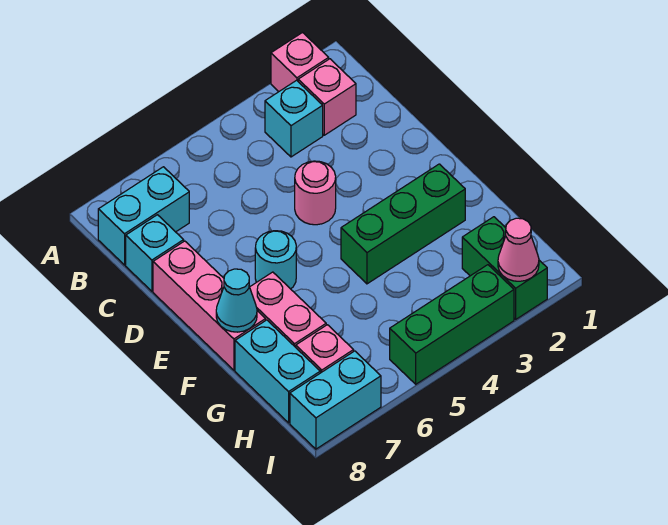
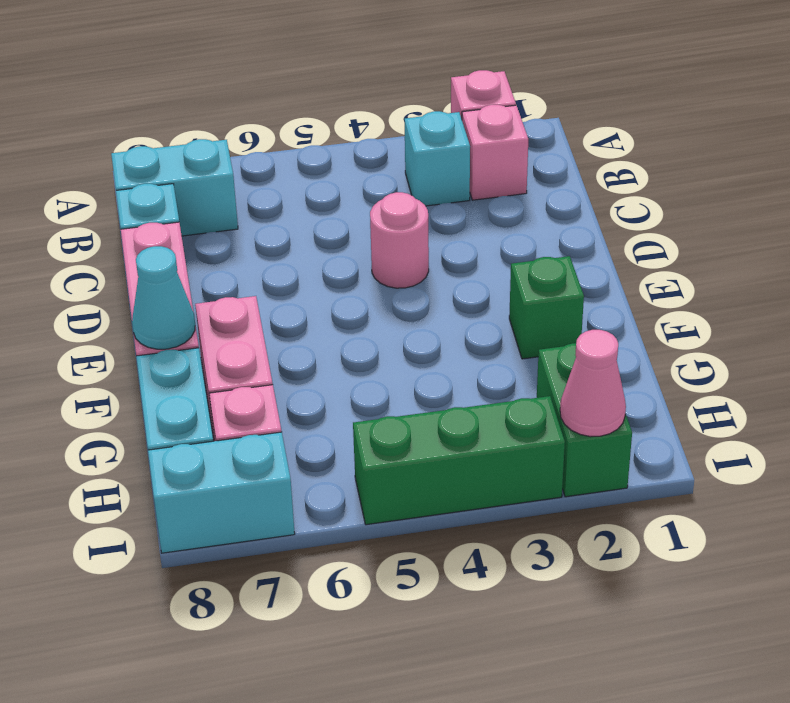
cyan 1x1 round brick [255,231,296,289] -> none
green 1x3 brick [341,164,465,284] -> green 1x1 brick [509,256,584,359]

